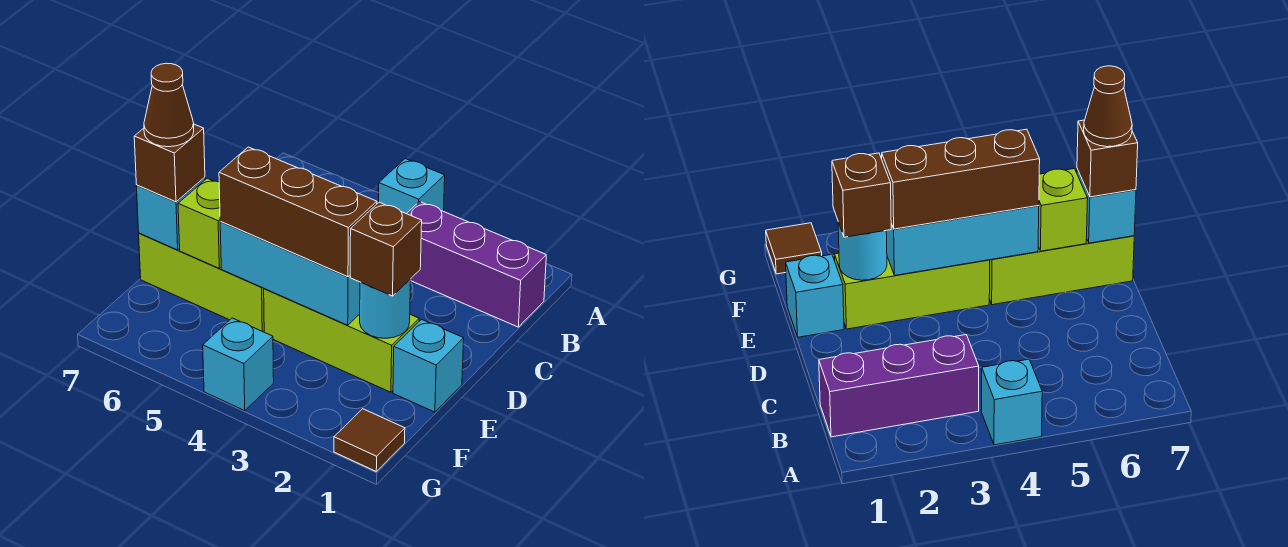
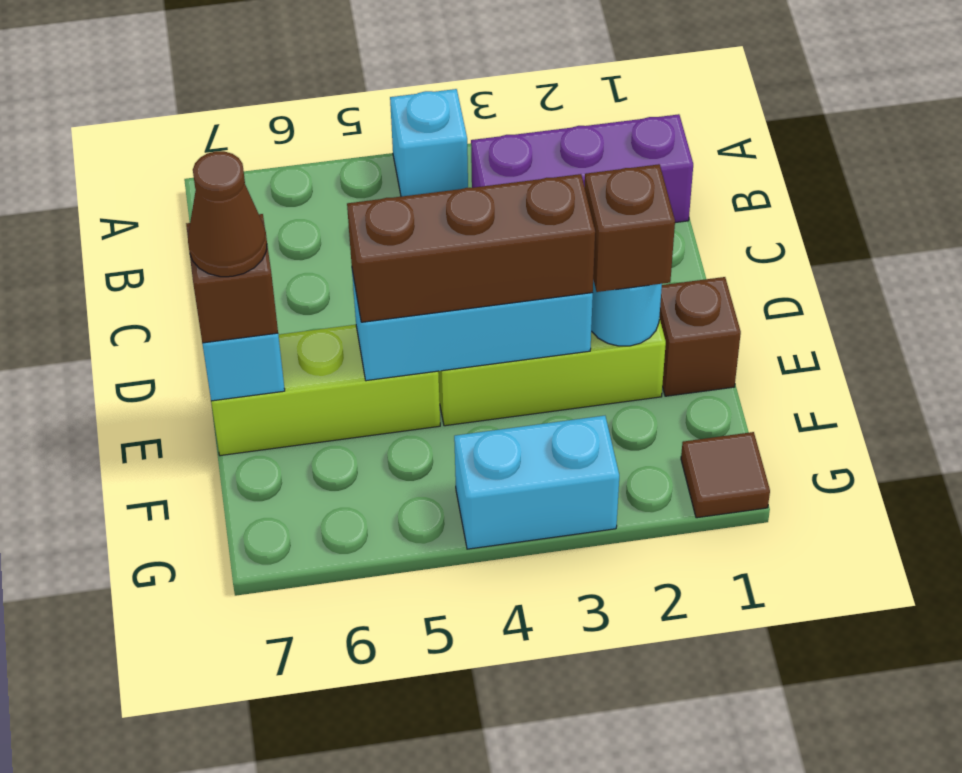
cyan 1x1 brick [393,319,464,412] -> brown 1x1 brick [659,277,741,396]
lime 1x1 brick [178,178,221,268] -> none
cyan 1x1 brick [203,318,274,411] -> cyan 1x2 brick [454,416,619,549]

